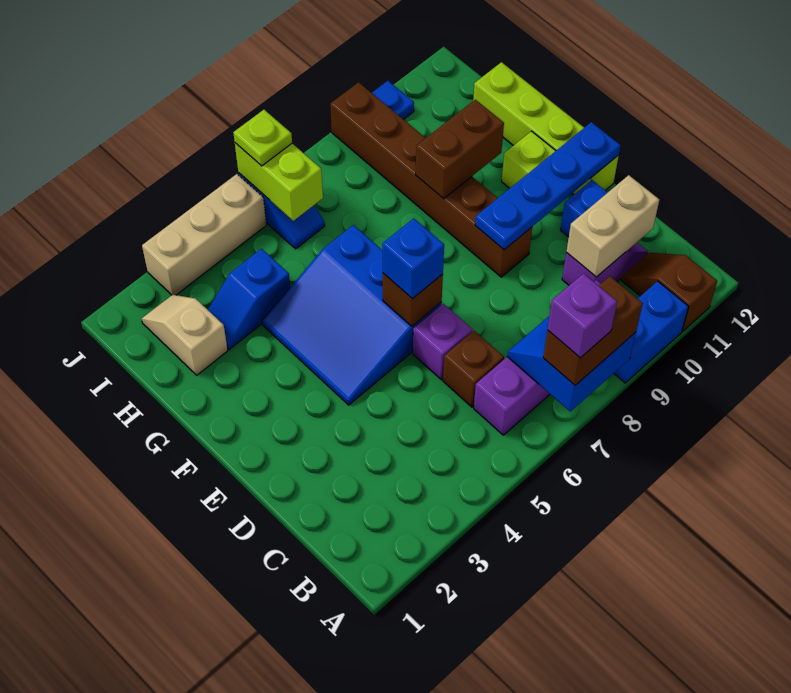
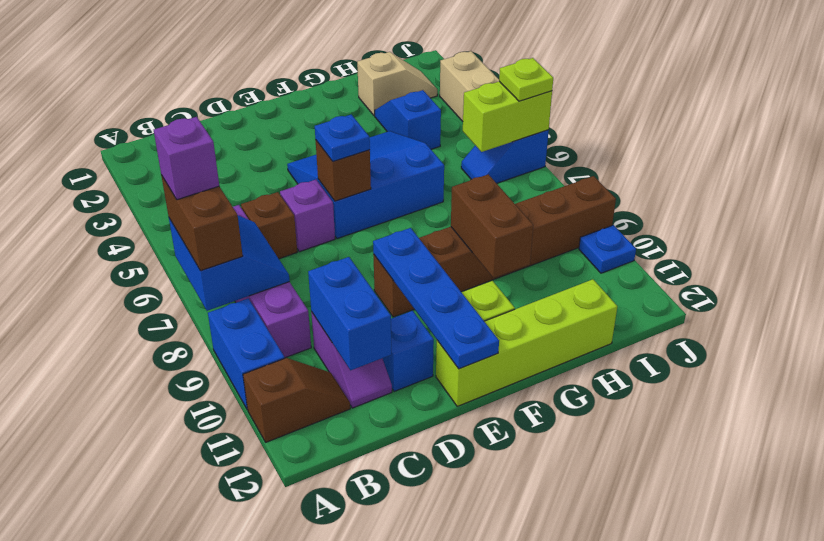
tan 1x2 brick [566,175,659,277] -> blue 1x2 brick [308,257,392,370]
blue 1x1 brick [382,218,444,299] -> blue 1x1 plate [315,115,370,161]

